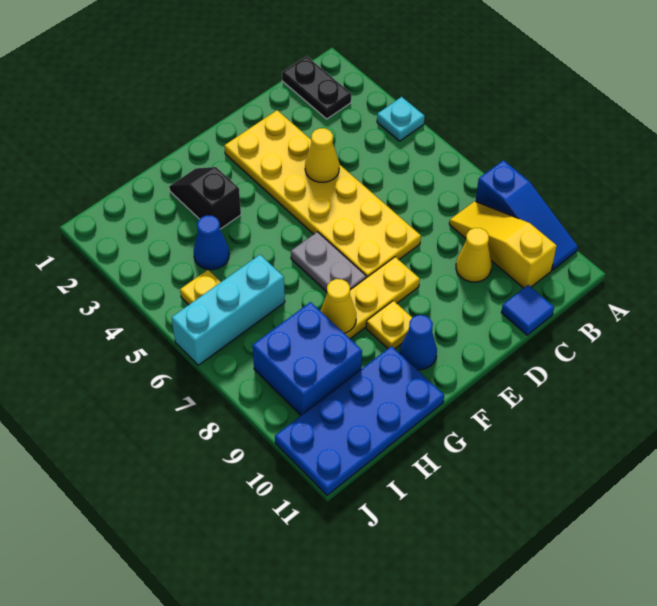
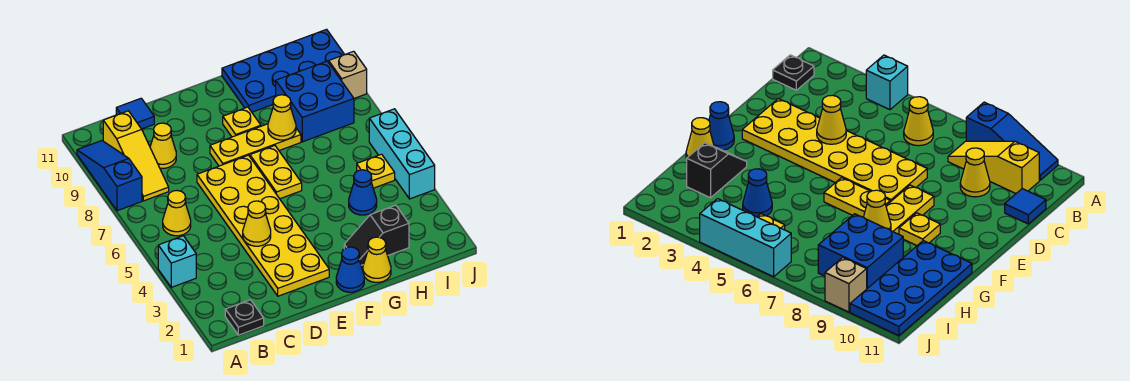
cyan 1x1 plate [377,97,425,141] -> cyan 1x1 brick [158,236,196,287]
black 1x2 plate [282,56,351,119] -> black 1x1 plate [225,300,264,335]
none -> yellow 1x1 cone [163,191,191,236]
grey 1x2 plate [291,232,366,292] -> yellow 1x2 plate [250,146,302,199]
blue 1x1 cone [400,315,437,370] -> blue 1x1 cone moved to [336,247,364,292]
none -> yellow 1x1 cone [363,237,391,282]
black 1x2 slope [169,167,241,229] -> black 1x2 slope turned to [344,205,409,265]
cyan 1x3 brick [172,255,285,365] -> cyan 1x3 brick turned to [369,109,435,199]
none -> tan 1x1 brick [329,51,367,98]

